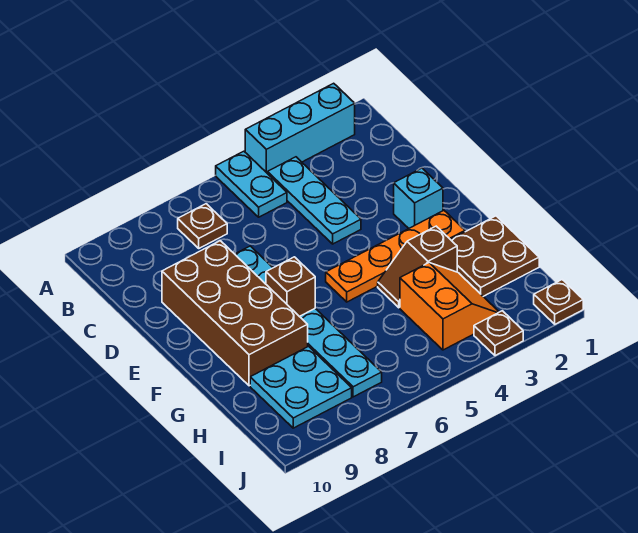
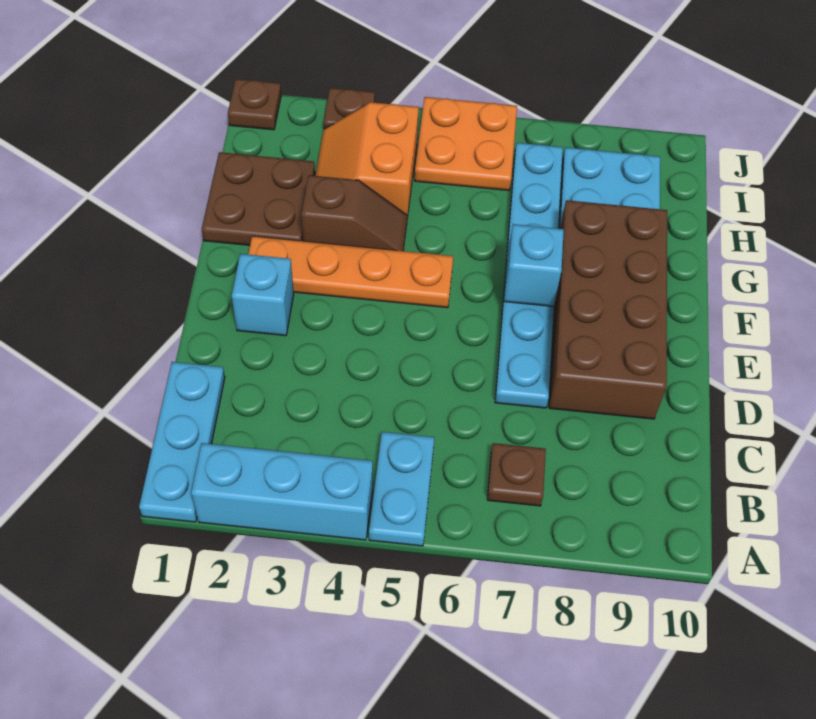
cyan 1x3 plate [268,157,361,244] -> cyan 1x3 plate moved to [139,362,225,522]
brown 1x1 brick [266,257,315,316] -> cyan 1x1 brick [504,224,564,307]
none -> orange 2x2 plate [415,97,517,190]

